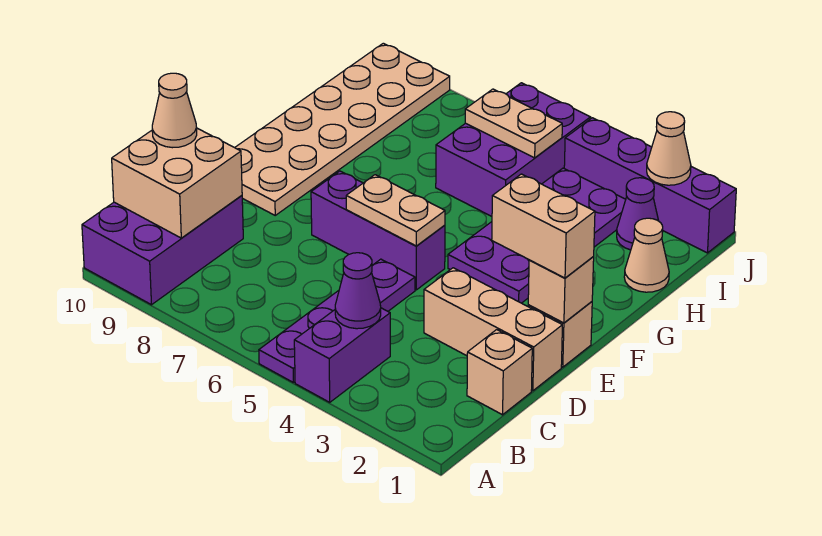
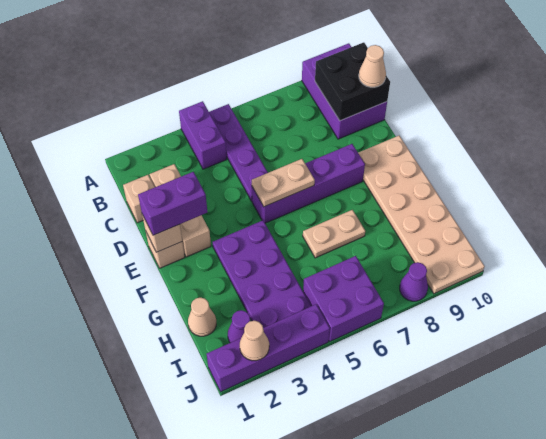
purple 1x1 cone [335,253,381,329] -> purple 1x1 cone moved to [400,262,428,301]
tan 2x2 brick [112,128,242,238] -> black 2x2 brick [315,42,390,121]
tan 1x3 brick [424,268,562,391] -> tan 1x3 brick turned to [150,164,211,257]
tan 1x2 brick [492,174,595,278] -> purple 1x2 brick [138,172,207,235]
purple 1x3 brick [311,171,445,290] -> purple 1x4 brick [252,144,365,223]
purple 2x3 brick [436,83,591,216] -> purple 2x2 brick [303,256,384,341]
tan 1x2 plate [465,89,562,158] -> tan 1x2 plate moved to [303,210,365,258]

